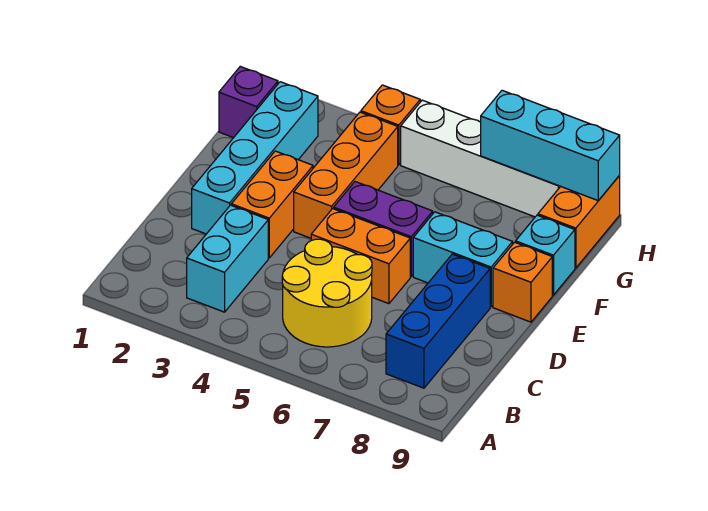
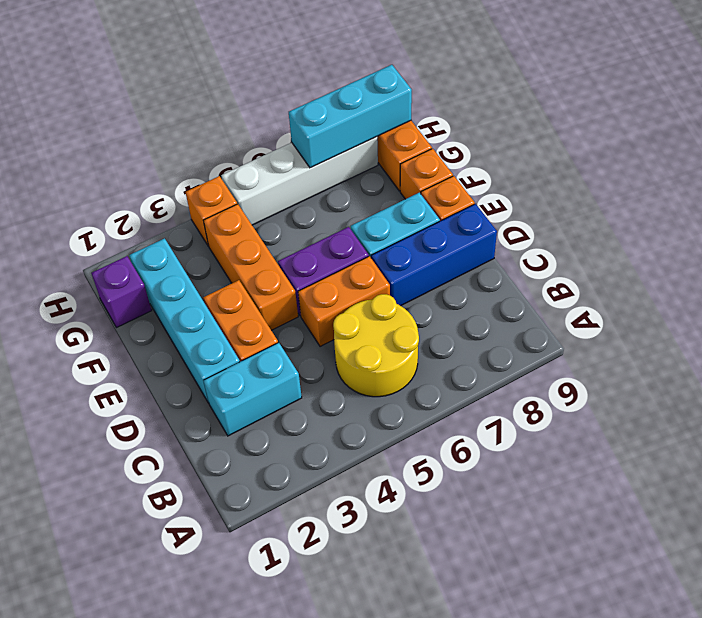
cyan 1x2 brick [187,205,268,312] -> cyan 1x2 brick turned to [203,343,302,436]
blue 1x3 brick [386,254,490,388] -> blue 1x3 brick turned to [371,204,497,306]
cyan 1x1 brick [516,215,575,295] -> orange 1x1 brick [400,149,453,199]

